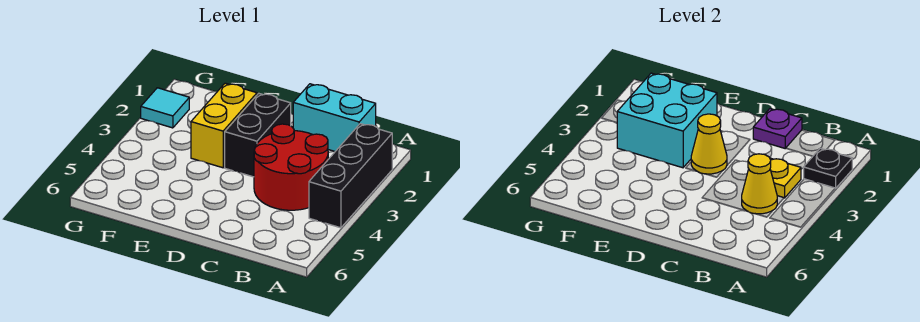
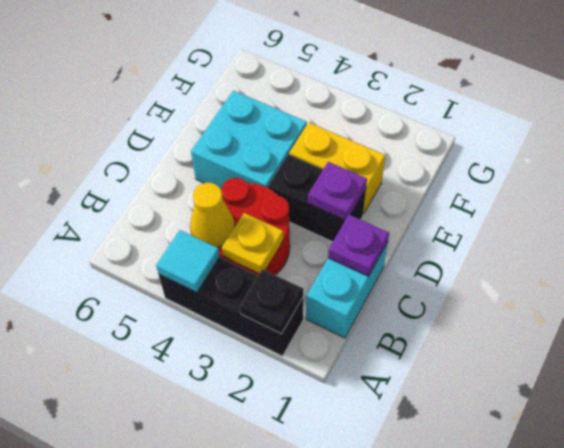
none -> purple 1x1 plate [308,162,367,220]
yellow 1x1 cone [691,114,727,174] -> none
cyan 2x2 brick [617,73,717,168] -> cyan 2x2 brick moved to [191,91,307,189]
cyan 1x1 tile [141,88,189,128] -> cyan 1x1 tile moved to [156,230,220,293]

